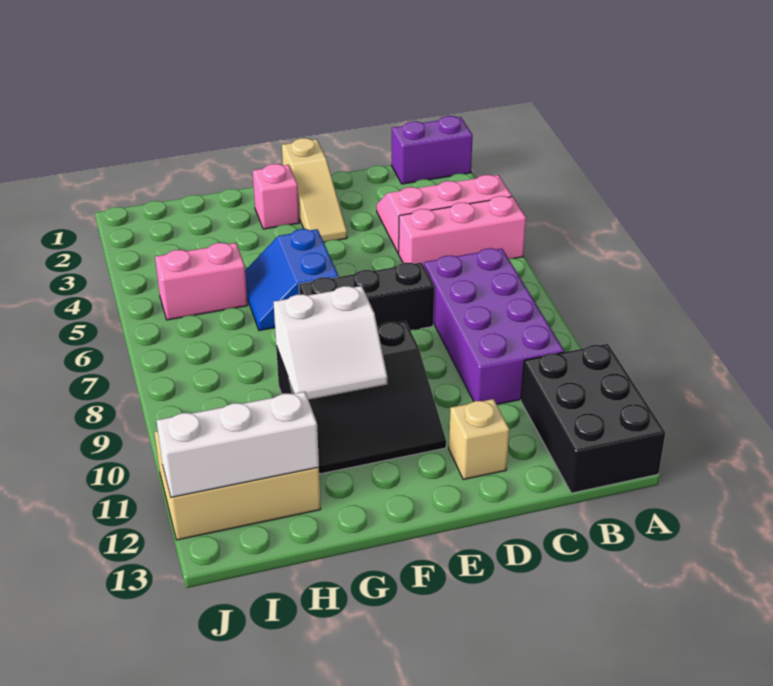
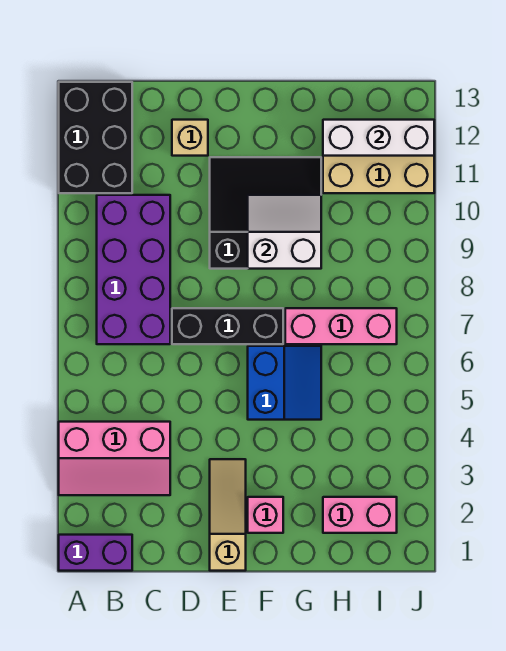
pink 1x3 brick [398,196,526,266] -> pink 1x3 brick moved to [285,308,397,344]
pink 1x2 brick [155,243,248,320] -> pink 1x2 brick moved to [323,497,397,533]

